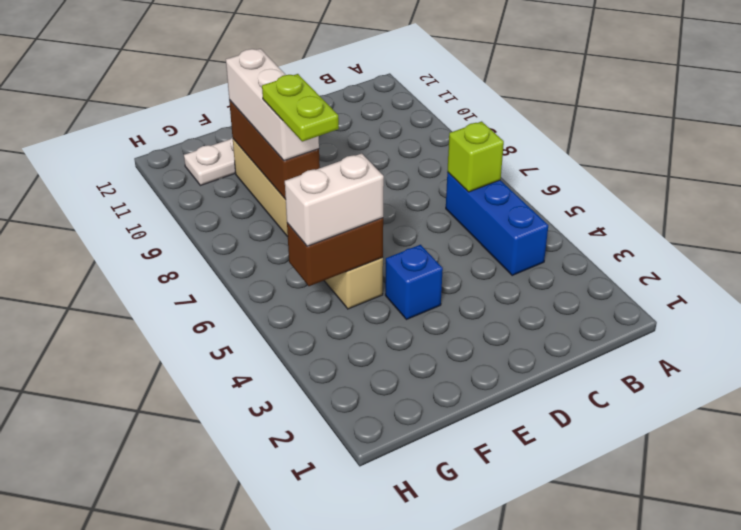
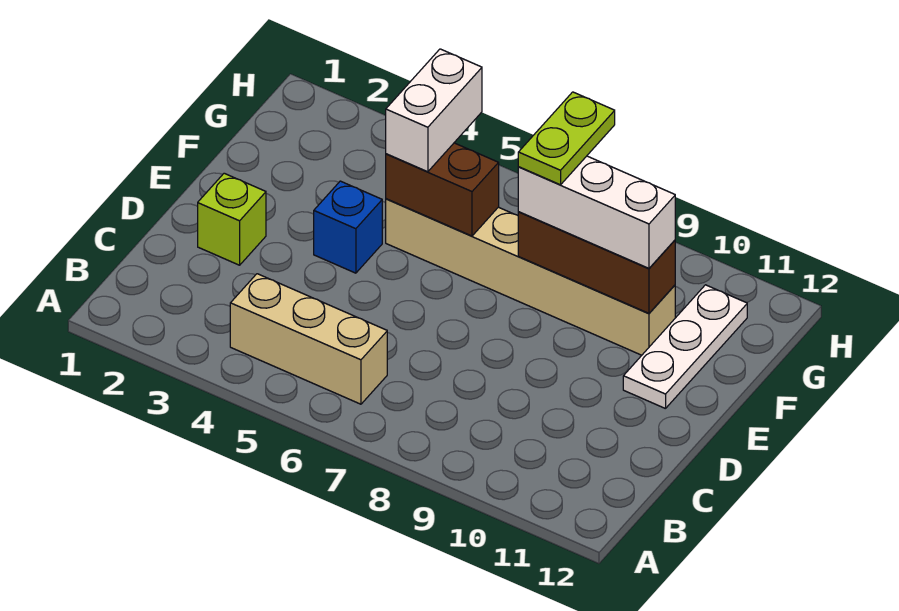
blue 1x3 brick [446,172,548,276] -> tan 1x3 brick [230,274,387,404]
lime 1x1 brick [447,121,504,192] -> lime 1x1 brick moved to [198,173,266,265]
brown 1x2 brick [287,218,383,286] -> brown 1x2 brick turned to [386,143,499,236]
lime 1x2 plate [262,74,339,142] -> lime 1x2 plate turned to [518,92,615,185]

